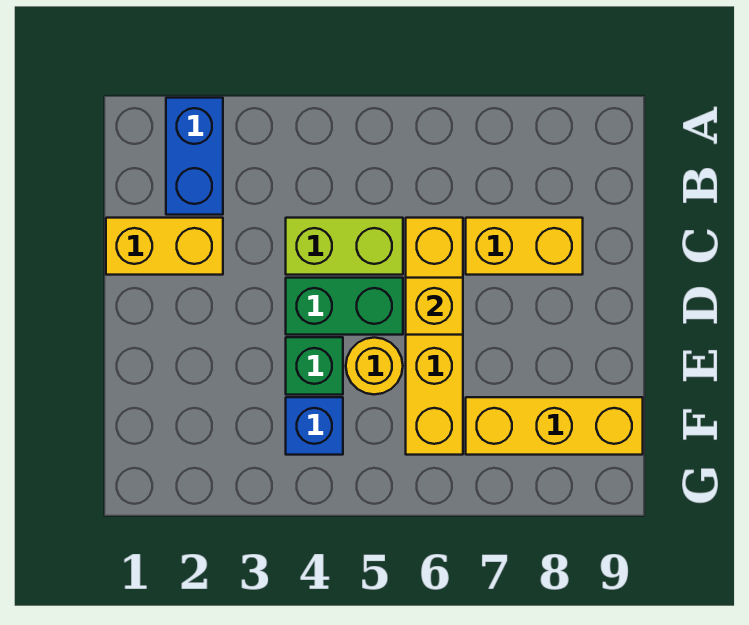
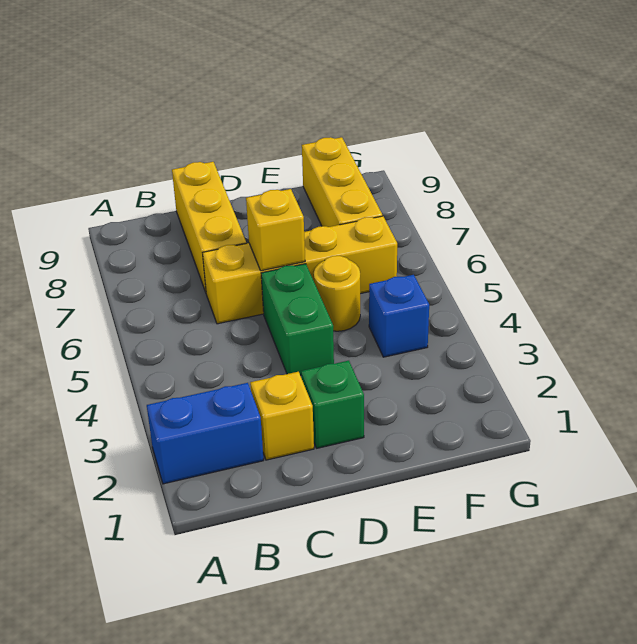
yellow 1x2 brick [106,218,223,275] -> yellow 1x1 brick [250,372,314,460]
lime 1x2 brick [286,218,403,275] -> none
yellow 1x2 brick [466,218,583,275] -> yellow 1x3 brick [172,162,246,292]
green 1x1 brick [286,337,343,395] -> green 1x1 brick moved to [301,361,364,448]

